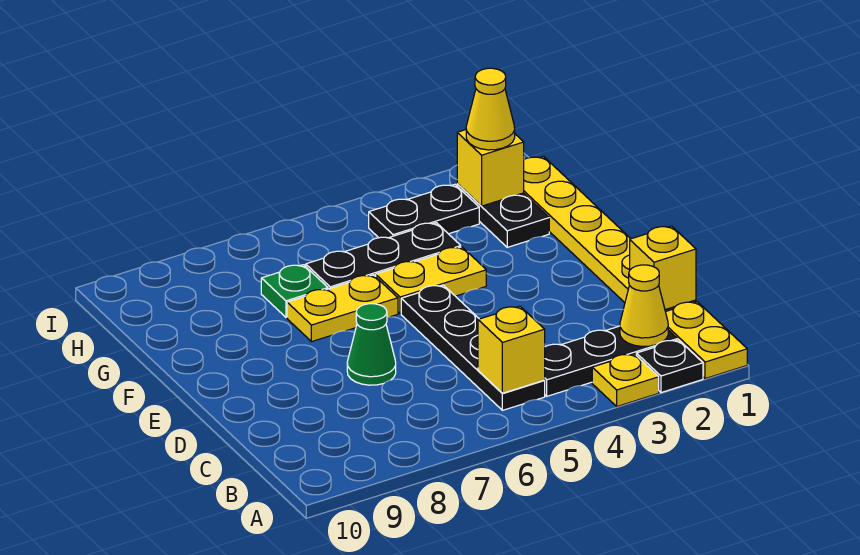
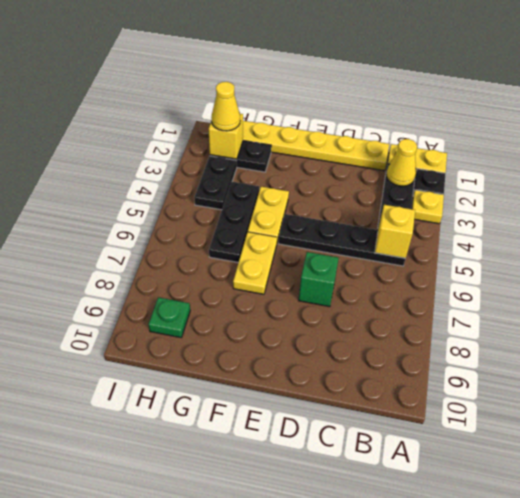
yellow 1x1 brick [630,226,696,310] -> none
green 1x1 cone [347,304,396,385] -> green 1x1 brick [299,252,339,307]
green 1x1 plate [261,265,328,317] -> green 1x1 plate moved to [148,297,190,338]

